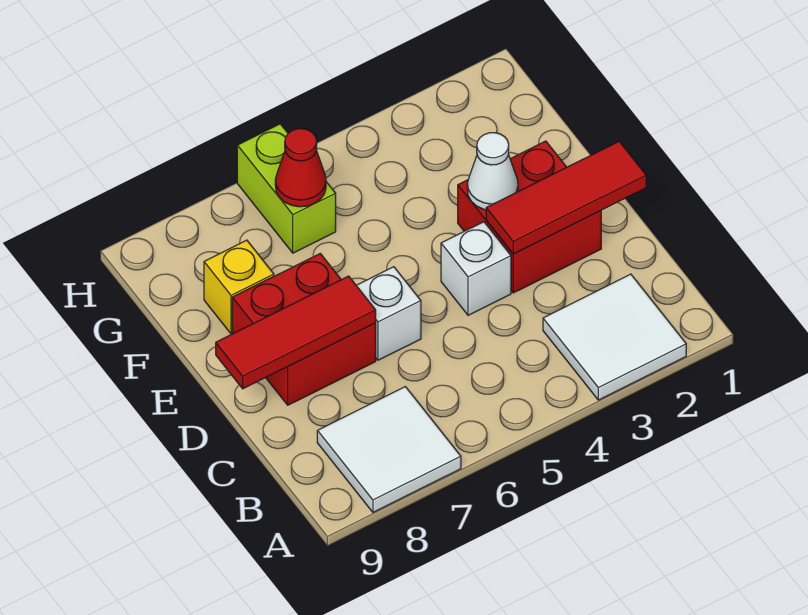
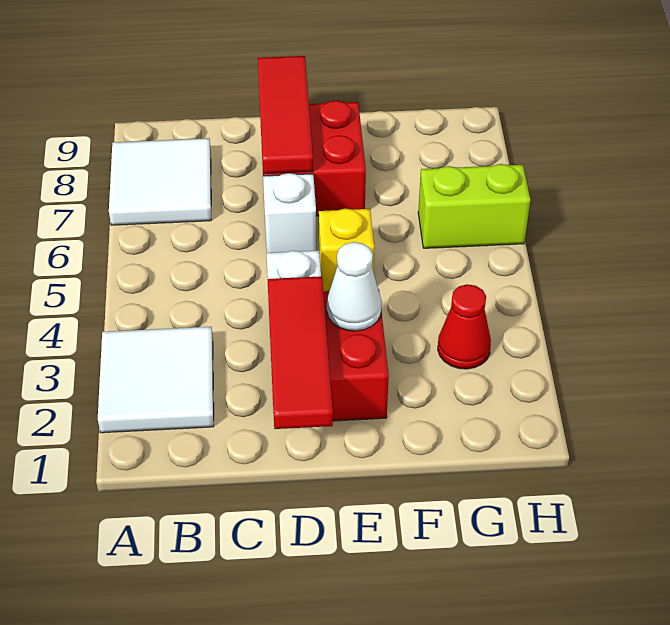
yellow 1x1 brick [204,240,274,334] -> yellow 1x1 brick moved to [319,209,374,292]
red 1x1 cone [275,129,326,207] -> red 1x1 cone moved to [438,284,491,369]

